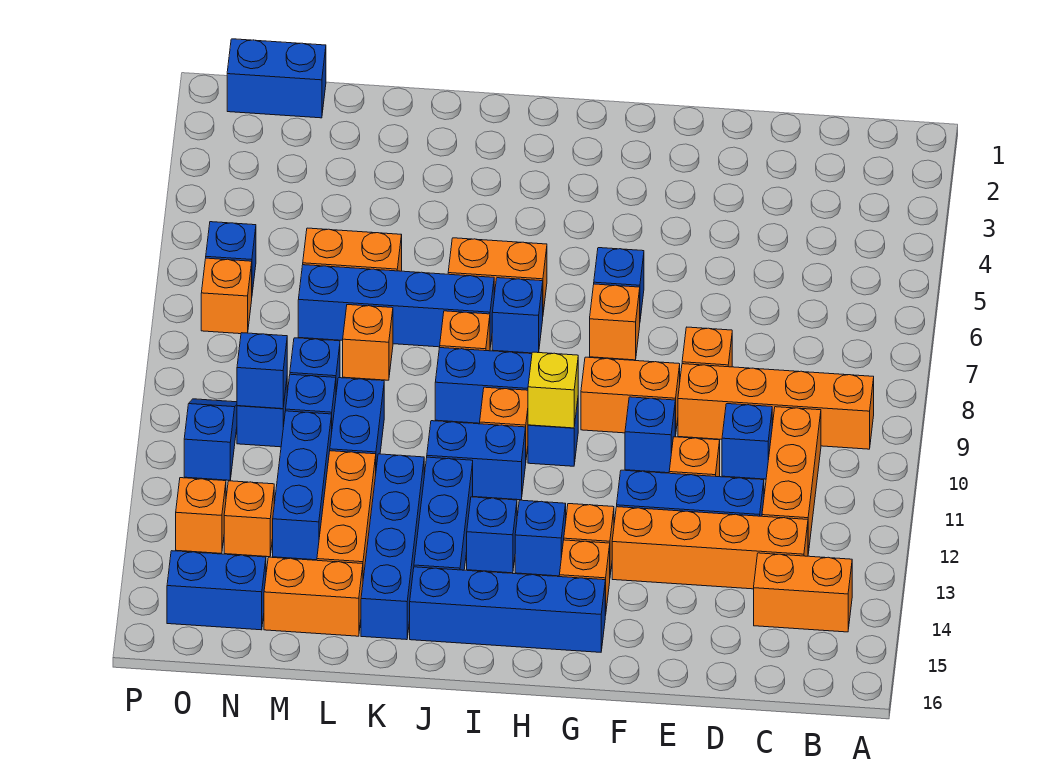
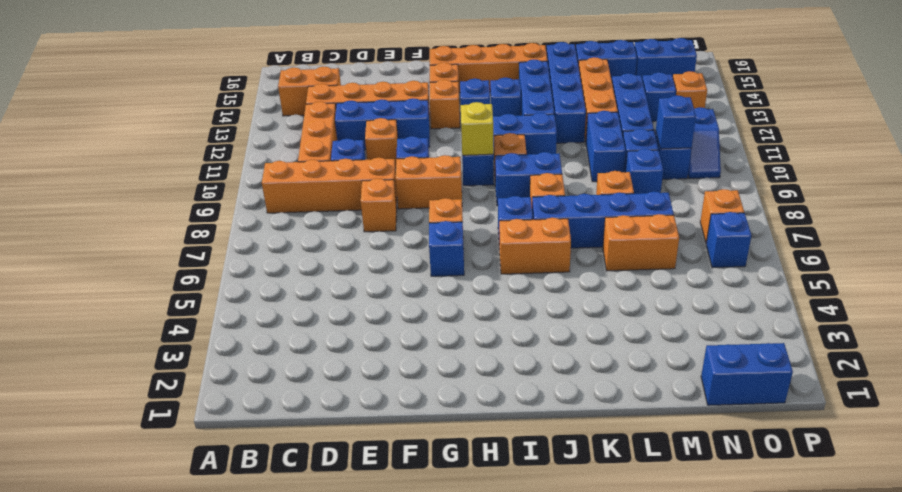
blue 1x4 brick [410,567,605,652] -> orange 1x4 brick [430,43,547,93]
orange 1x2 brick [264,557,363,636] -> blue 1x2 brick [576,40,637,80]
orange 1x1 brick [224,481,274,557] -> blue 1x1 brick [642,72,676,122]

